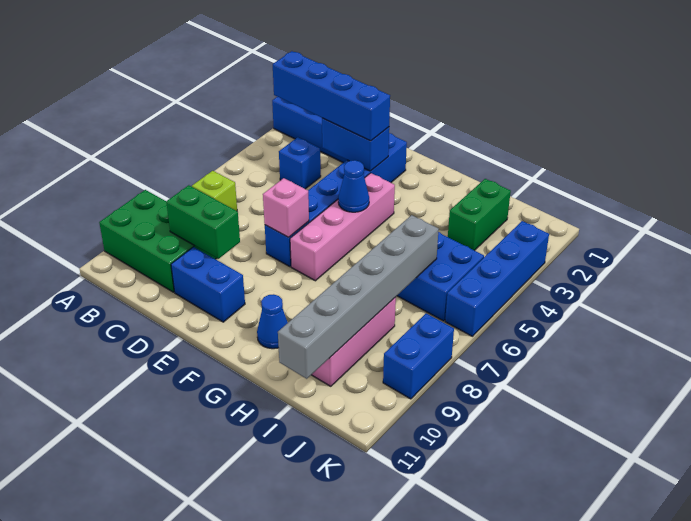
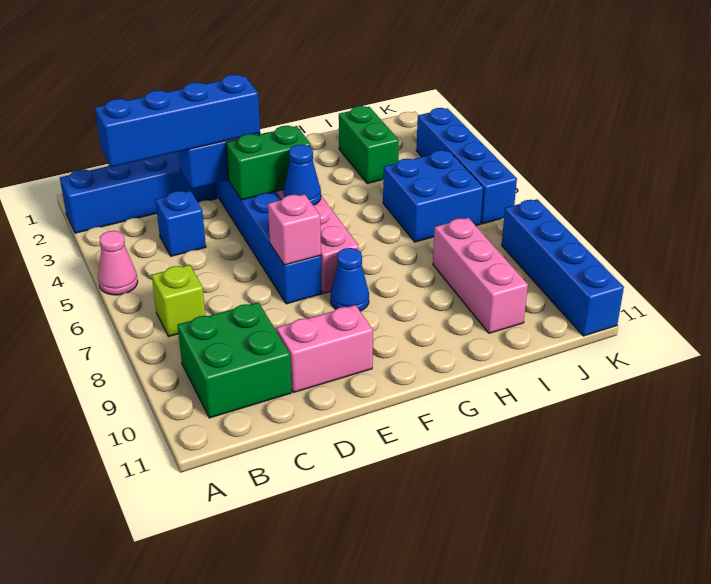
none -> pink 1x1 cone [98,231,138,295]
green 2x3 brick [99,190,217,292] -> green 2x2 brick [177,302,292,418]
green 1x2 brick [166,185,240,259] -> green 1x2 brick moved to [226,126,311,200]
blue 1x2 brick [171,247,245,322] -> pink 1x2 brick [276,305,373,392]
blue 1x1 cone [257,294,288,349] -> blue 1x1 cone moved to [330,248,369,311]
grey 1x6 brick [278,215,439,379] -> none
blue 1x2 brick [383,314,454,399] -> blue 1x4 brick [502,199,624,336]

